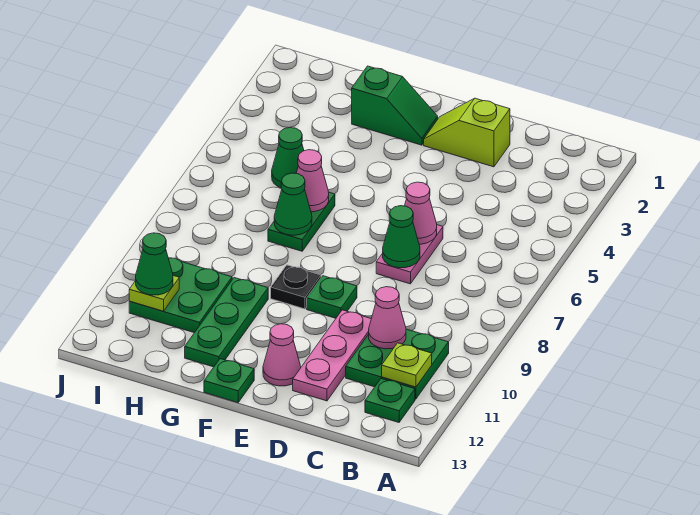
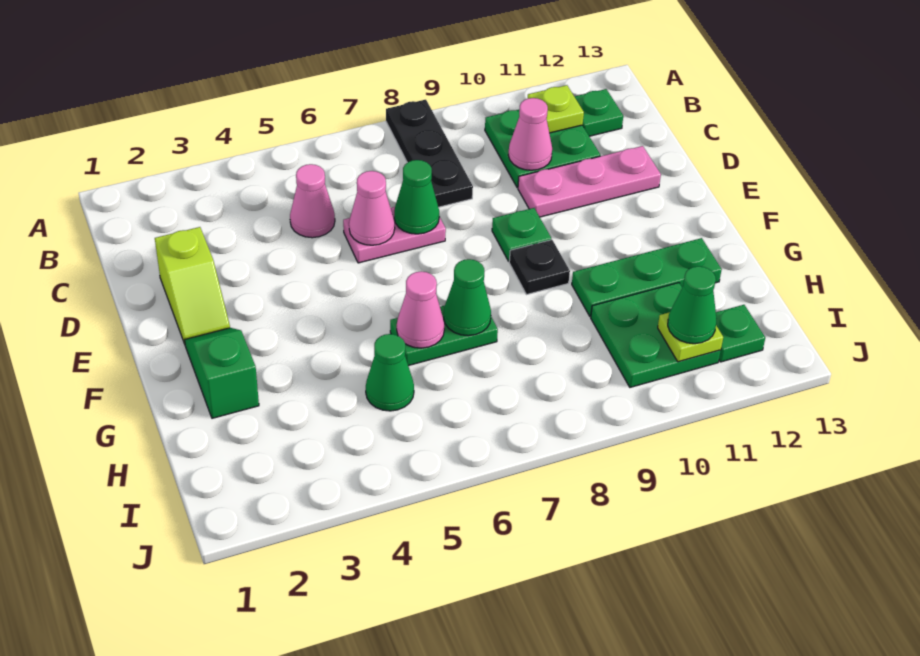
none -> black 1x3 plate [386,100,473,207]
pink 1x1 cone [263,324,301,386] -> pink 1x1 cone moved to [290,164,335,238]
green 1x1 plate [204,359,254,403] -> green 1x1 plate moved to [716,305,765,362]

